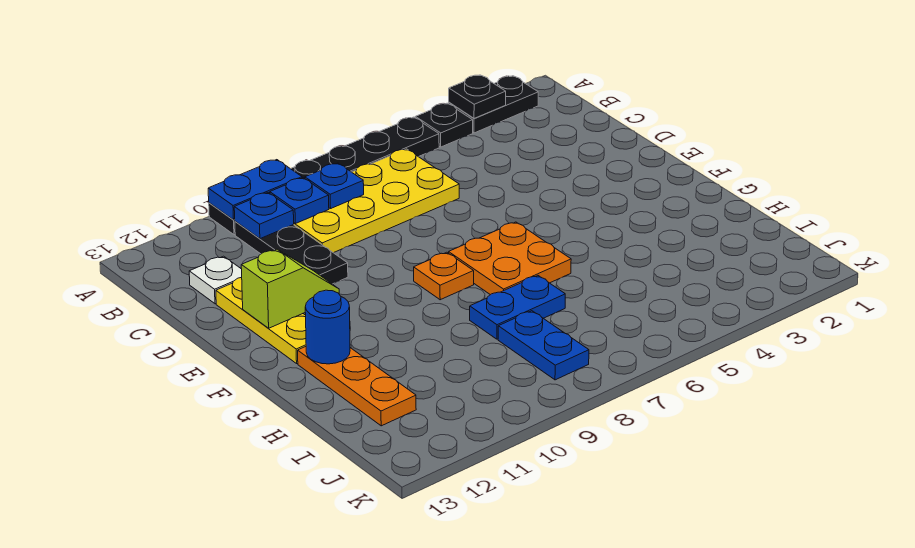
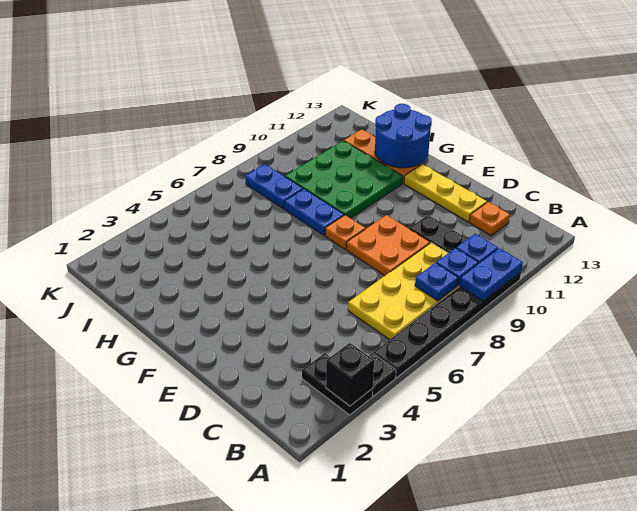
black 1x2 plate [449,76,538,133] -> black 1x2 plate turned to [302,353,373,415]
black 1x1 plate [449,75,506,118] -> black 1x1 brick [326,343,374,406]
white 1x1 plate [189,256,242,304] -> orange 1x1 plate [470,202,510,236]
lime 1x2 slope [241,249,339,328] -> none
orange 2x2 plate [449,222,571,295] -> orange 2x2 plate moved to [347,215,430,276]
none -> green 3x3 plate [285,141,403,218]
blue 1x1 round brick [305,290,350,364] -> blue 2x2 round brick [375,104,432,168]
blue 1x2 plate [470,276,565,339] -> blue 1x2 plate turned to [284,189,344,235]

